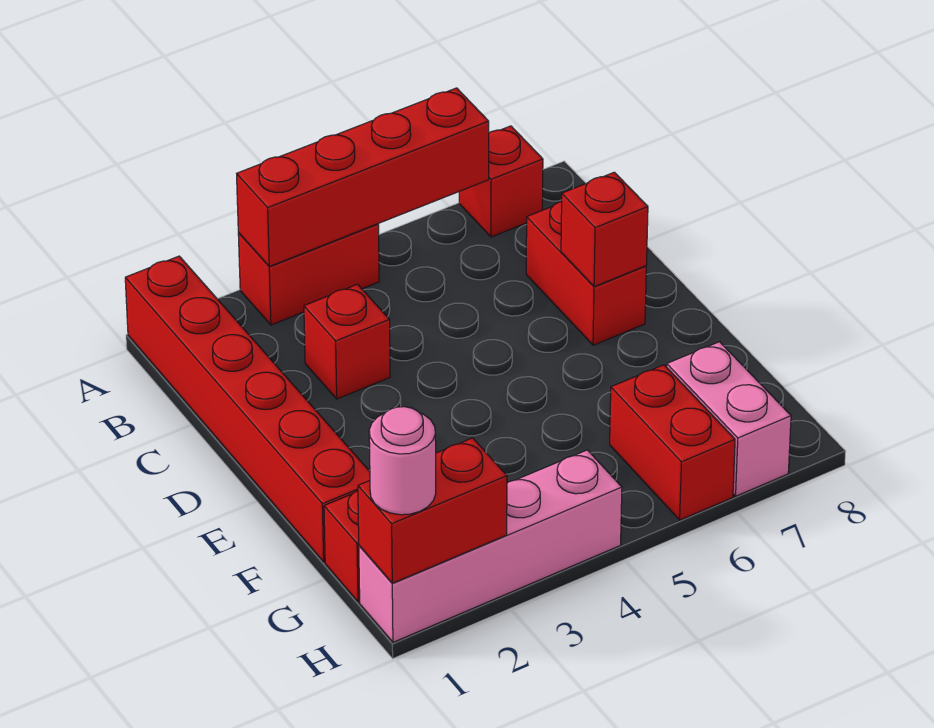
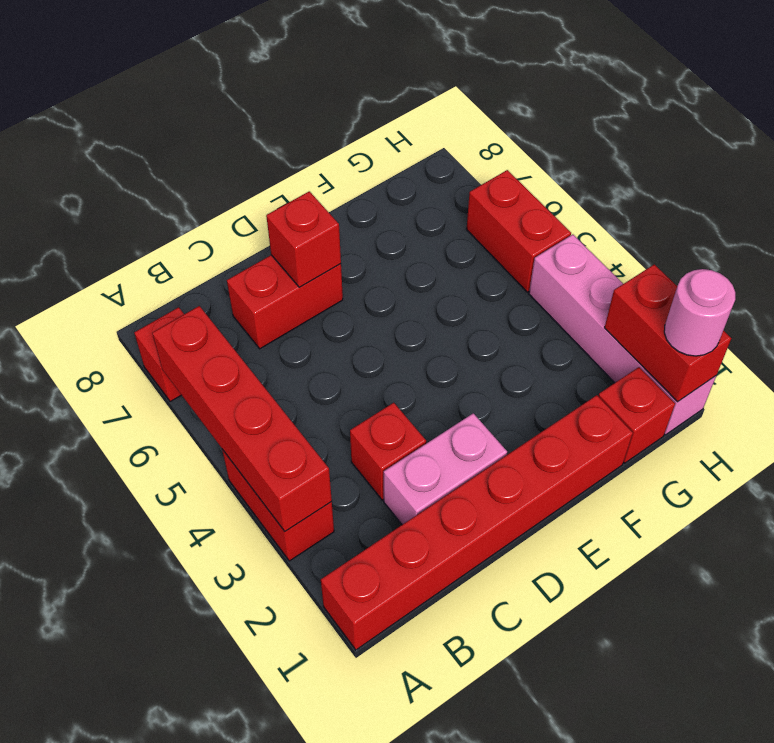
red 1x2 brick [610,365,735,520] -> red 1x2 brick turned to [466,170,571,292]
pink 1x2 brick [667,342,791,496] -> pink 1x2 brick moved to [384,413,507,525]

